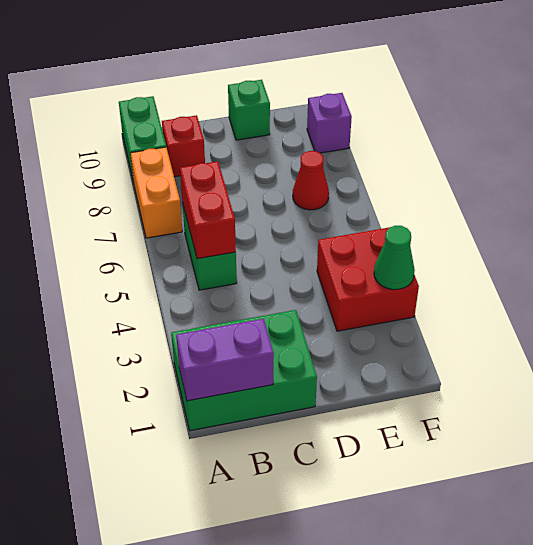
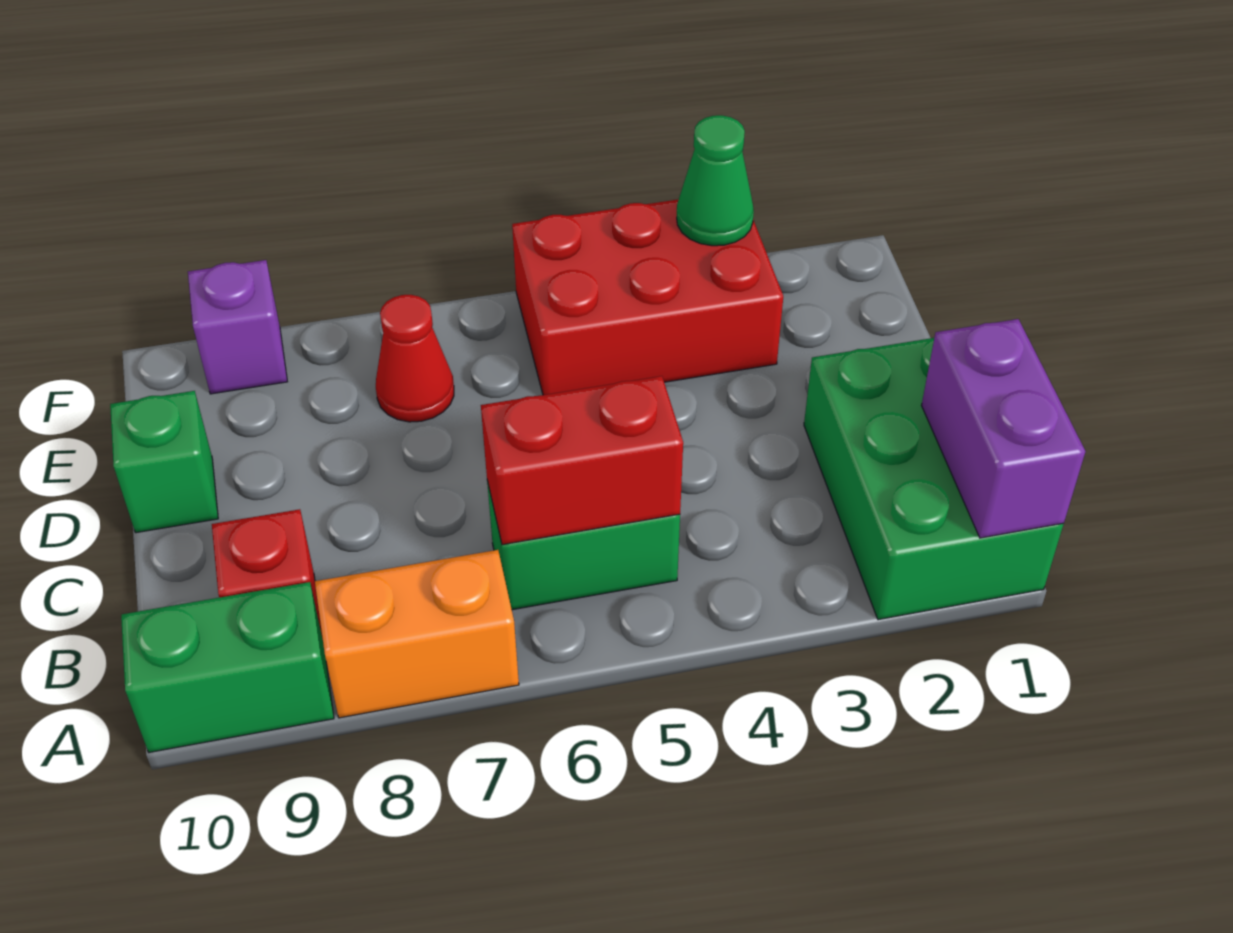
red 2x2 brick [317,227,419,331] -> red 2x3 brick [512,199,783,395]

